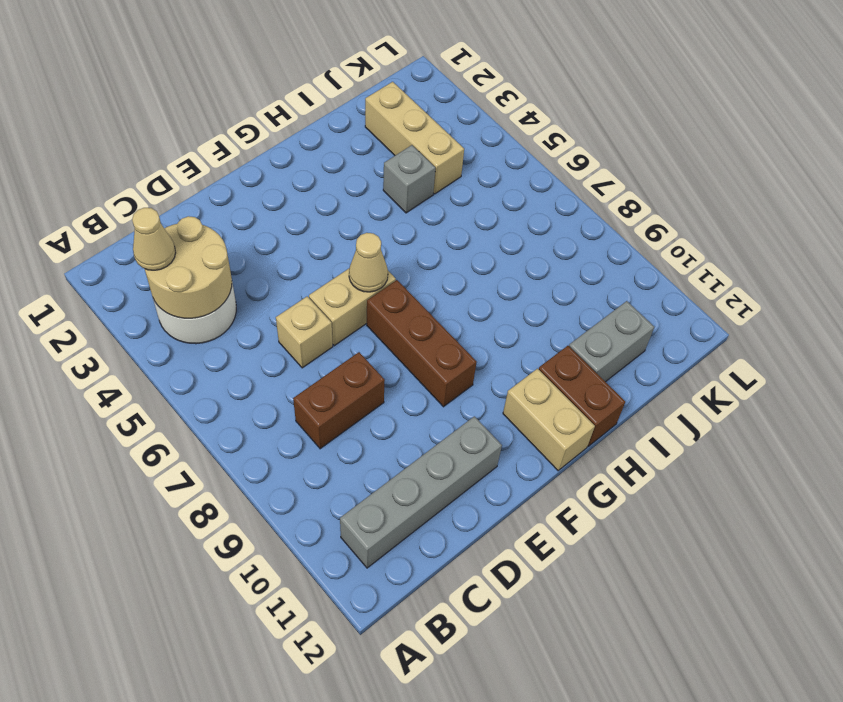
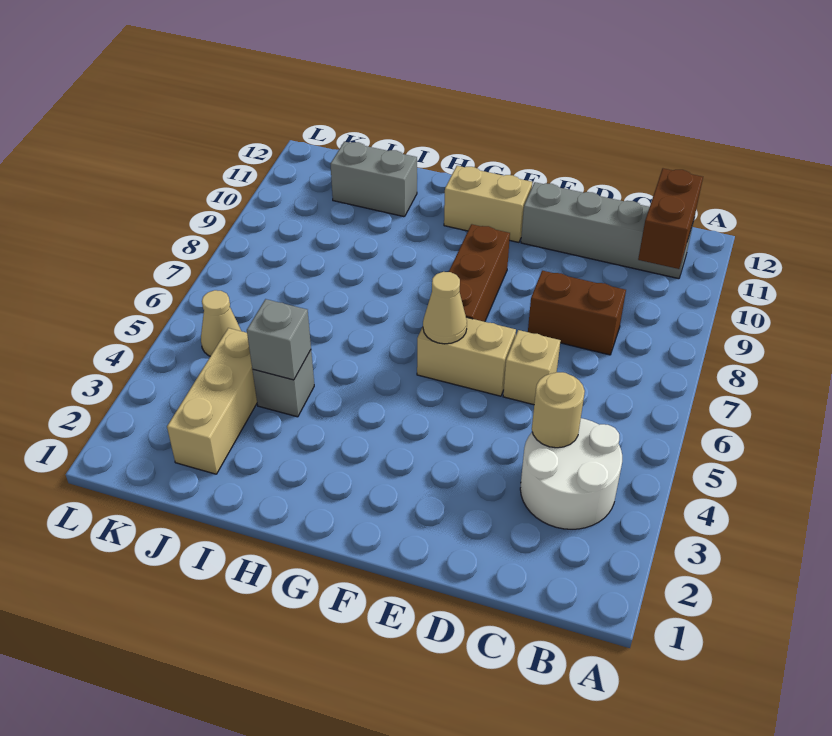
tan 2x2 round brick [145,216,232,318] -> tan 1x1 round brick [532,372,585,448]
tan 1x1 cone [132,208,176,270] -> tan 1x1 cone moved to [201,290,241,356]
tan 1x2 brick [503,369,595,471] -> tan 1x2 brick turned to [444,166,532,242]
brown 1x2 brick [539,346,625,446] -> brown 1x2 brick moved to [638,169,703,269]
none -> grey 1x1 brick [247,299,311,380]

